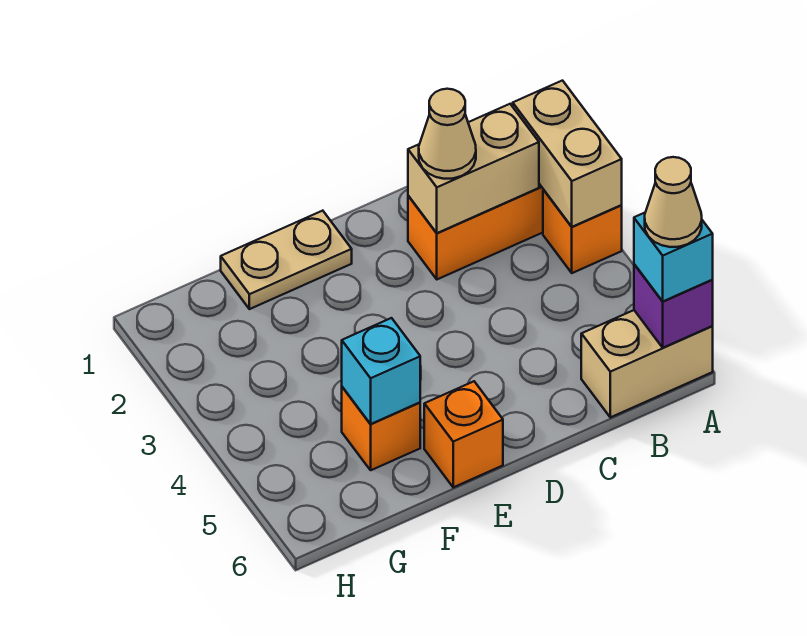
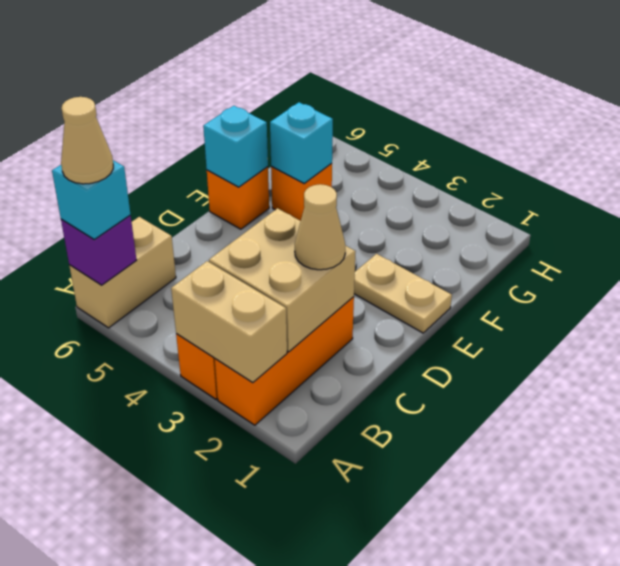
tan 1x2 brick [408,104,539,233] -> tan 2x2 brick [209,208,356,352]
tan 1x2 plate [221,211,352,309] -> tan 1x2 plate turned to [354,254,452,333]
none -> cyan 1x1 brick [203,106,268,187]

